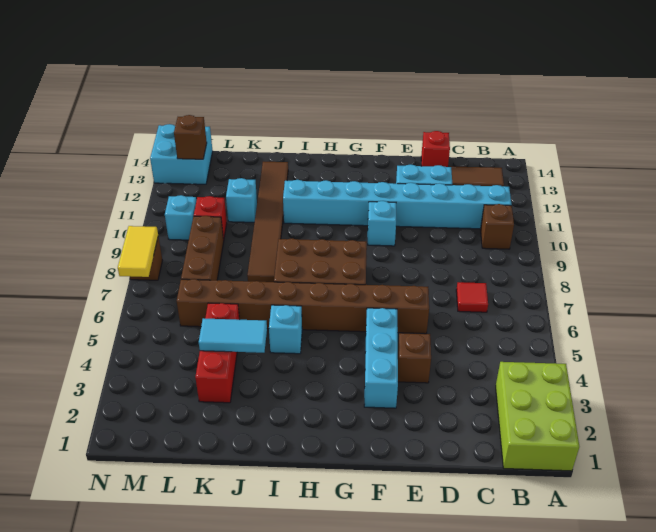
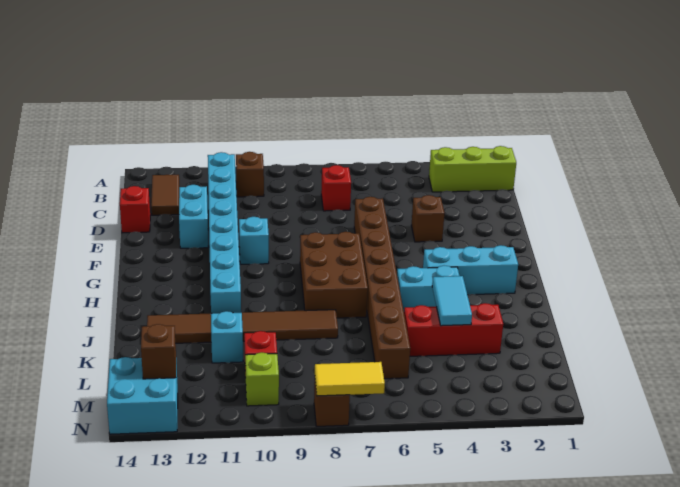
lime 2x3 brick [496,362,579,471] -> lime 1x3 brick [429,146,516,192]
red 1x1 tile [456,282,488,312] -> red 1x1 brick [321,165,351,211]
cyan 1x3 brick [364,308,398,408] -> cyan 1x3 brick moved to [423,245,518,295]
cyan 1x1 brick [269,305,302,354] -> cyan 1x2 brick [397,266,459,311]
brown 1x3 brick [181,216,224,280] -> none
cyan 1x1 brick [165,195,196,240] -> lime 1x1 brick [245,352,279,406]

